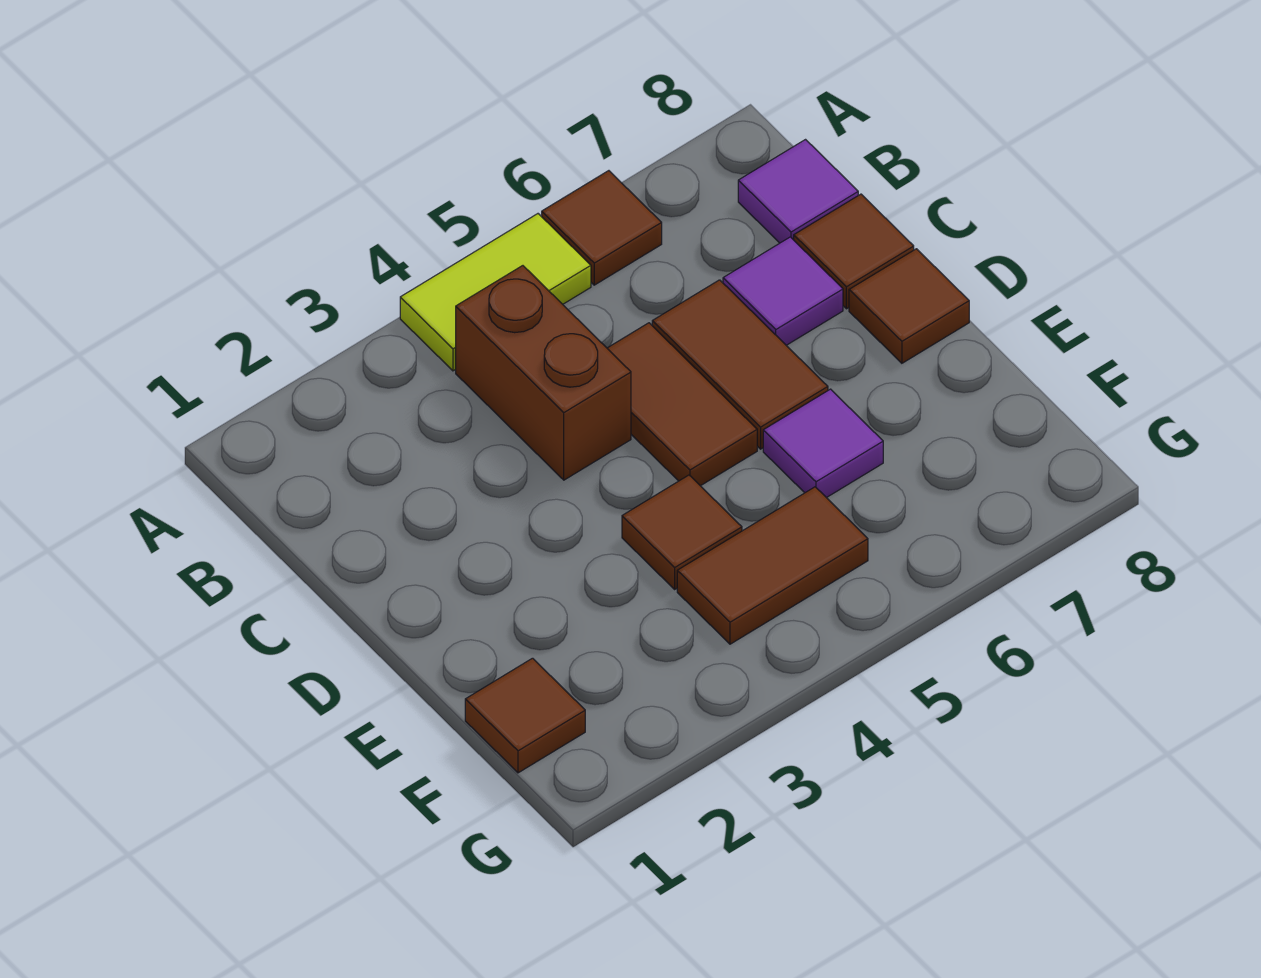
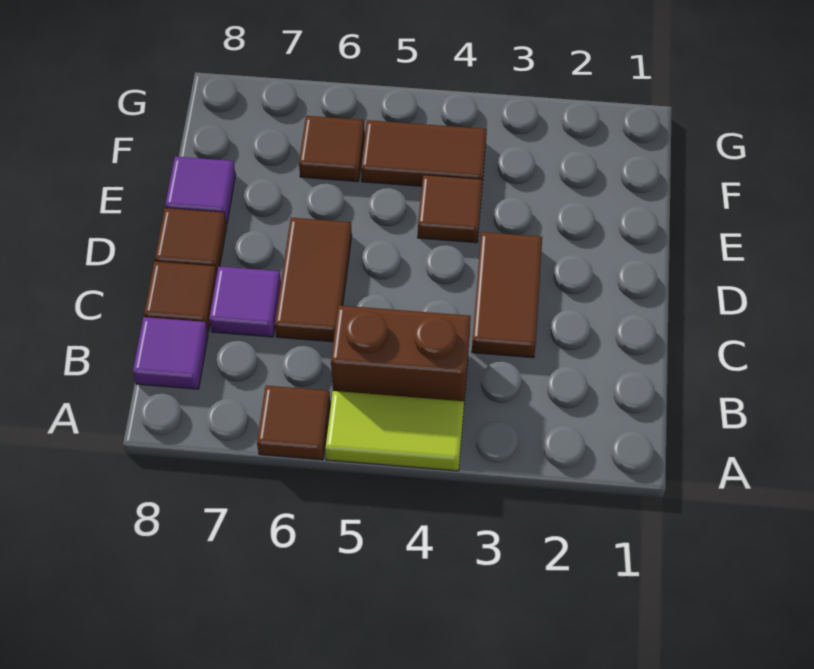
brown 1x2 brick [456,266,631,480] -> brown 1x2 brick turned to [331,305,471,401]
brown 1x2 tile [607,323,757,486] -> brown 1x2 tile moved to [472,232,542,358]
purple 1x1 tile [763,389,883,498] -> purple 1x1 tile moved to [165,157,236,224]
brown 1x1 tile [465,658,585,773] -> brown 1x1 tile moved to [299,116,365,182]

